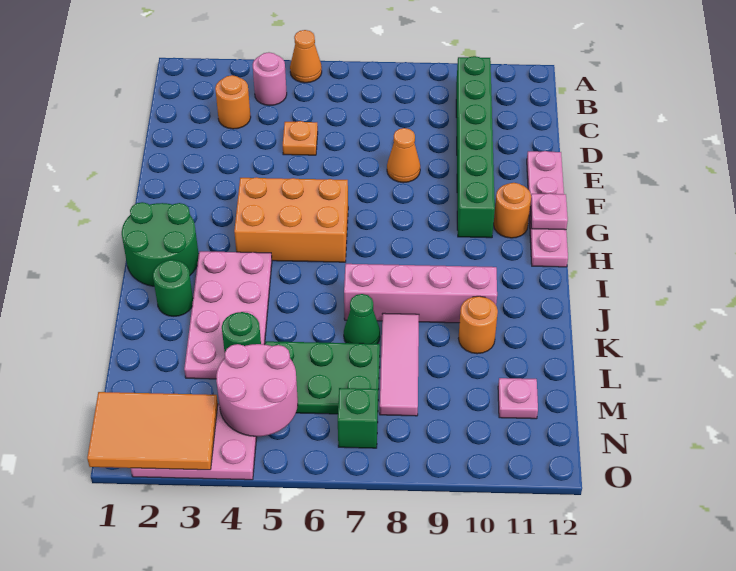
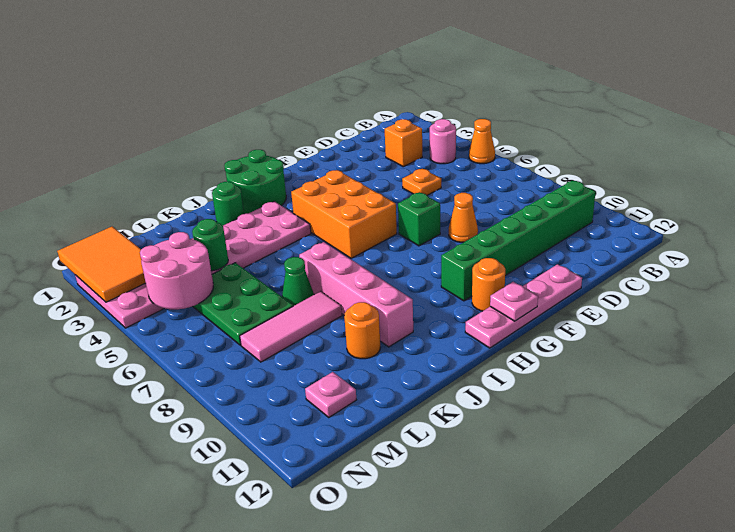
orange 1x1 round brick [215,75,251,129] -> orange 1x1 brick [385,119,422,167]
green 1x1 brick [338,388,378,448] -> green 1x1 brick moved to [398,192,440,246]

